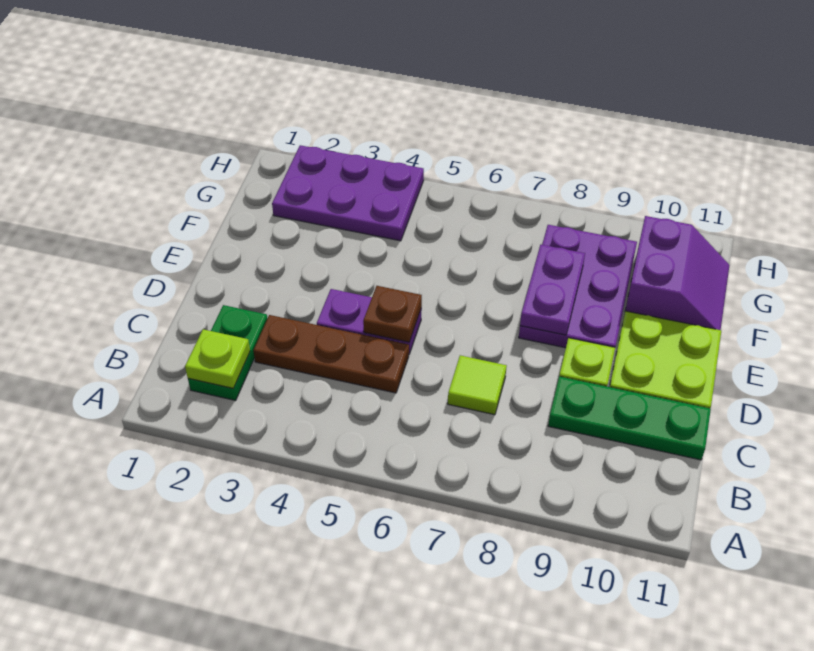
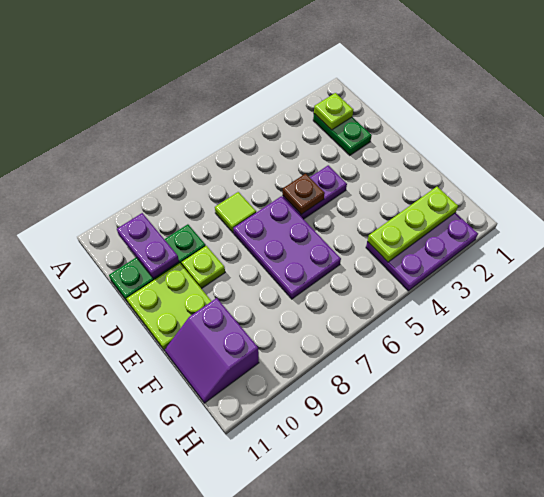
brown 1x3 plate [253,315,409,393] -> none
purple 2x3 plate [519,225,637,348] -> purple 2x3 plate moved to [233,196,341,299]
purple 1x2 plate [520,245,585,335] -> purple 1x2 plate moved to [117,213,179,279]
none -> lime 1x3 plate [367,187,458,262]

